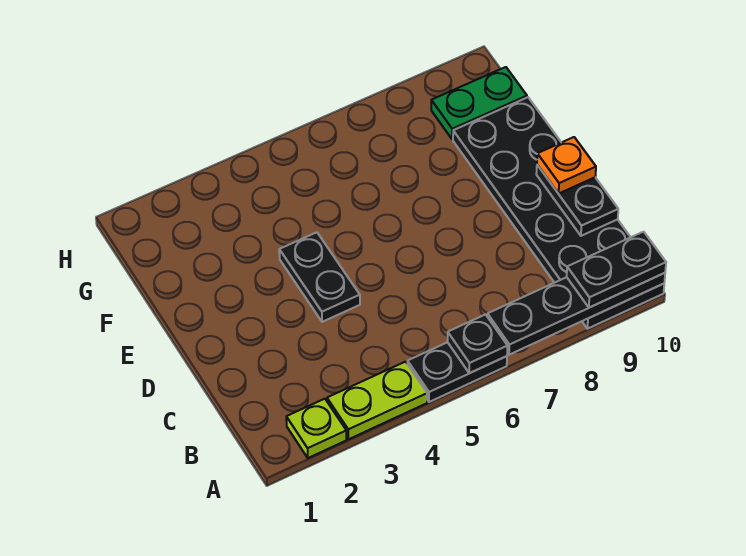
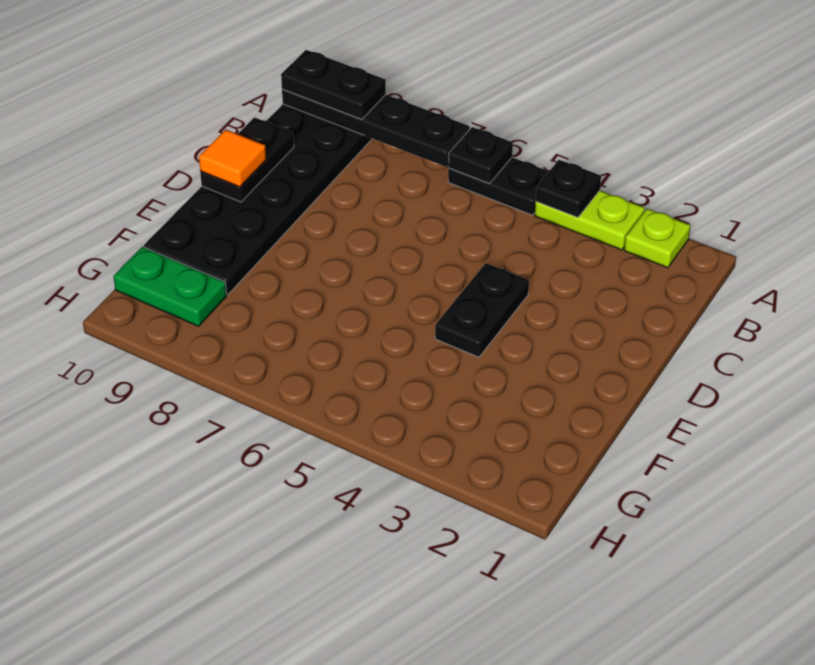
none -> black 1x1 plate [536,160,601,217]
orange 1x1 plate [537,137,596,194] -> orange 1x1 tile [199,130,266,187]

